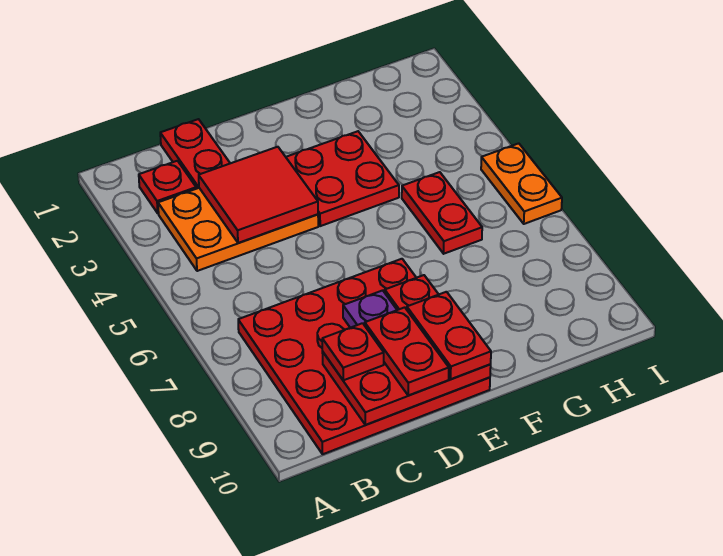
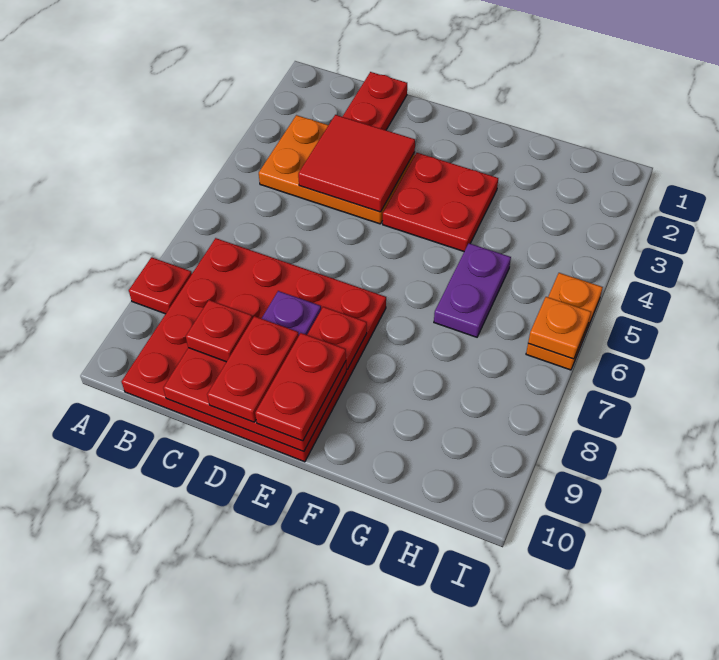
red 1x1 plate [139,161,196,213] -> red 1x1 plate moved to [129,257,192,314]
red 1x2 plate [402,172,482,254] -> purple 1x2 plate [434,243,511,337]
none -> orange 1x1 plate [528,297,591,359]

